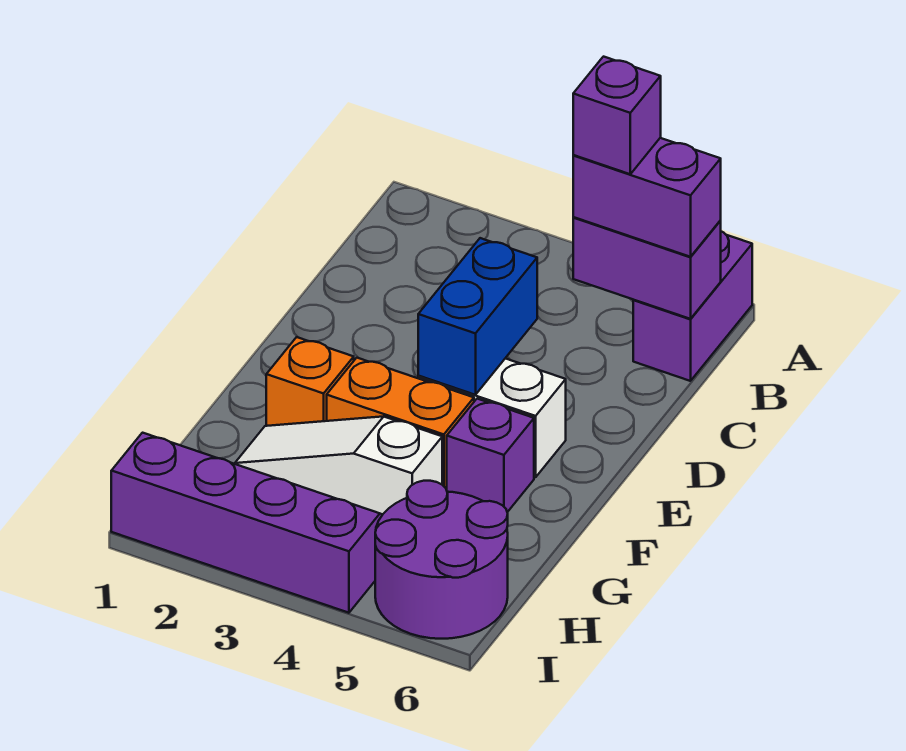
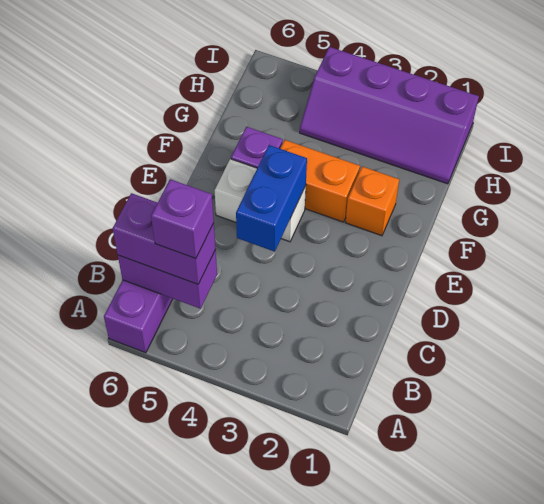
white 1x3 slope [235,416,442,514] -> none
purple 2x2 round brick [375,481,508,639] -> none

